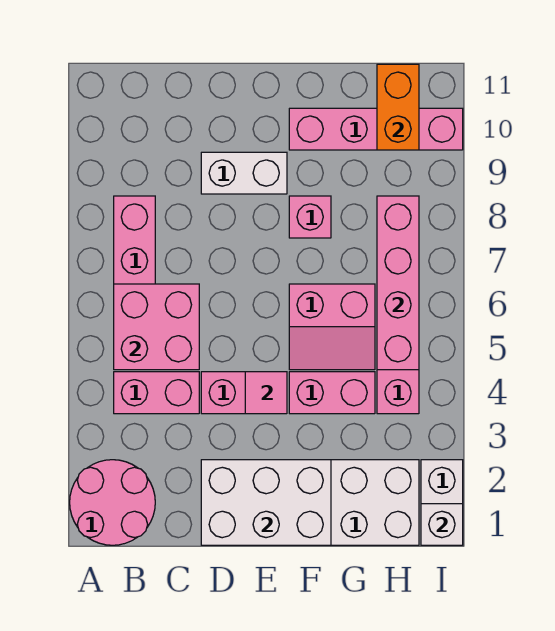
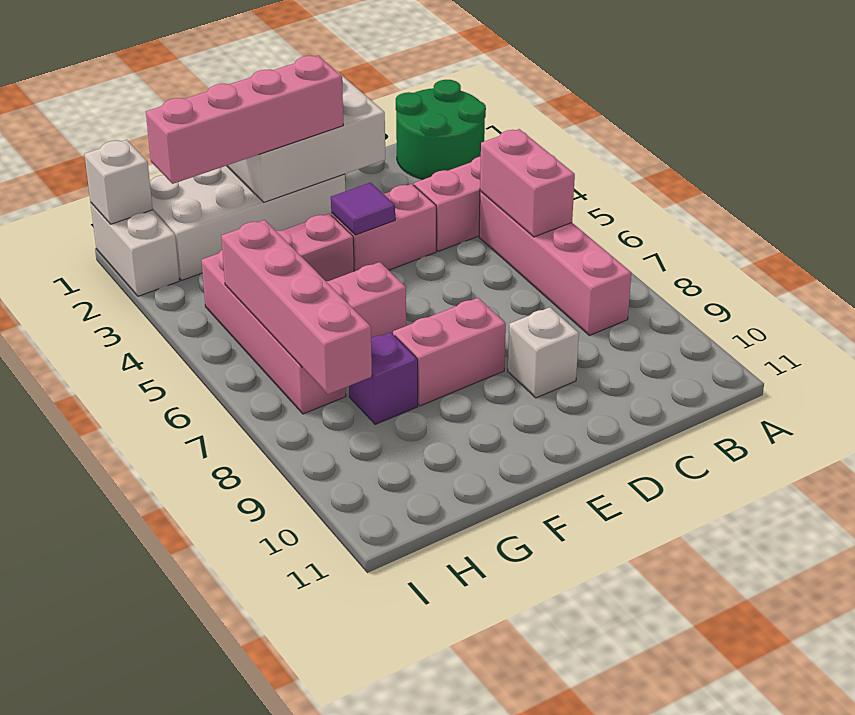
pink 2x2 round brick [70,460,155,545] -> green 2x2 round brick [396,80,486,179]
pink 2x2 brick [114,284,199,370] -> pink 1x2 brick [480,129,575,237]
white 1x2 brick [201,152,287,194] -> white 1x1 brick [508,307,579,398]
pink 1x1 tile [245,372,287,414] -> purple 1x1 tile [331,183,395,235]
pink 1x1 brick [289,196,331,238] -> pink 1x2 brick [393,298,506,406]
pink 1x4 brick [289,108,463,150] -> pink 1x4 brick moved to [146,56,343,184]
none -> purple 1x1 brick [349,332,418,424]
orange 1x2 brick [377,64,419,150] -> none

